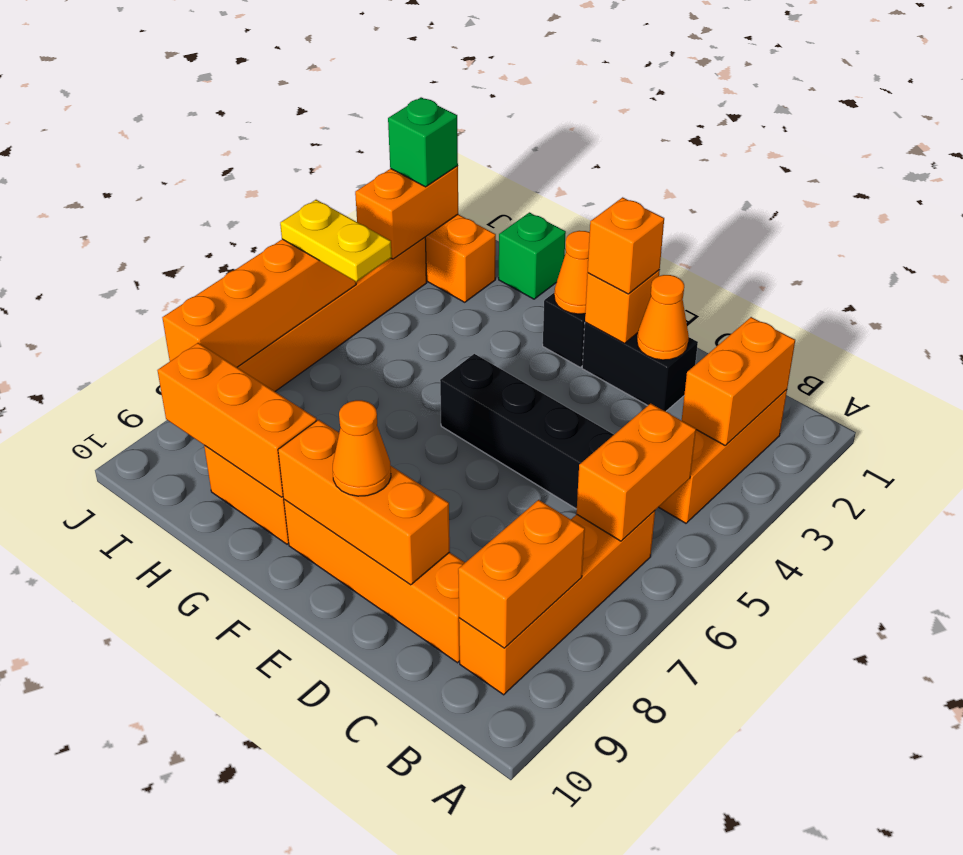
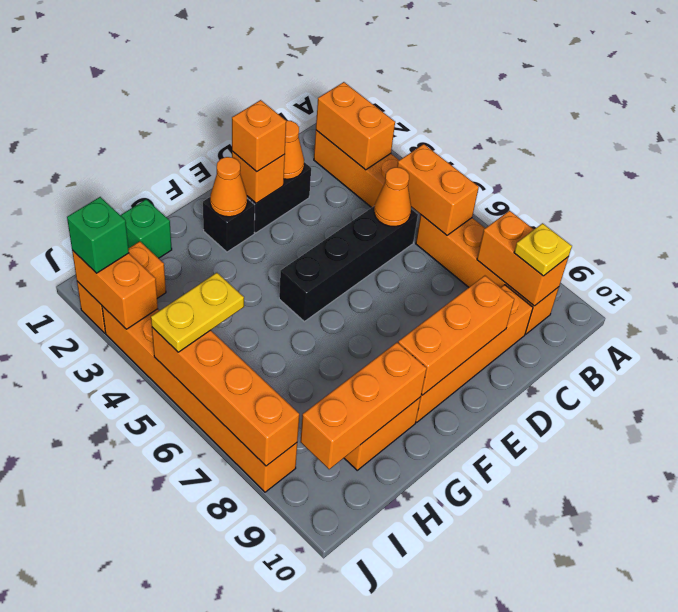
none -> yellow 1x1 plate [514,223,572,276]
orange 1x1 cone [333,400,391,496] -> orange 1x1 cone moved to [374,167,411,227]

